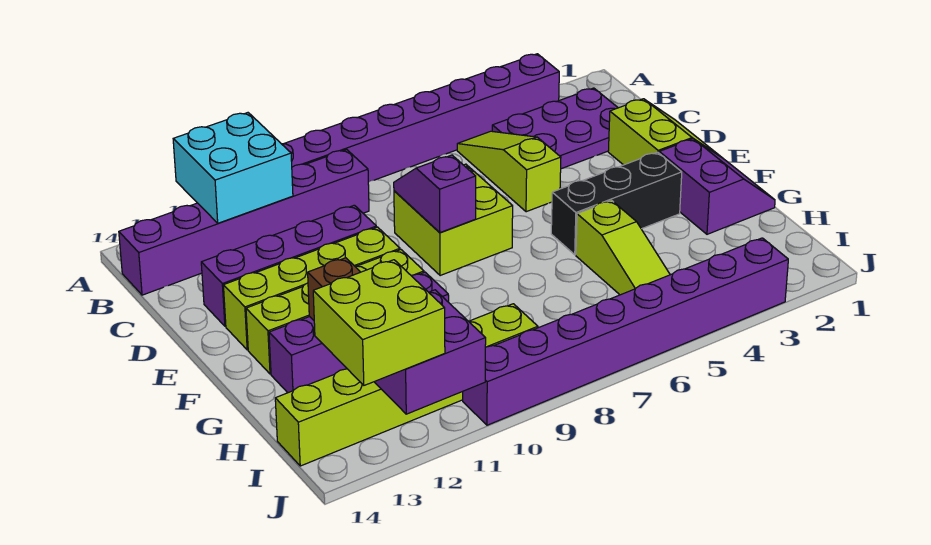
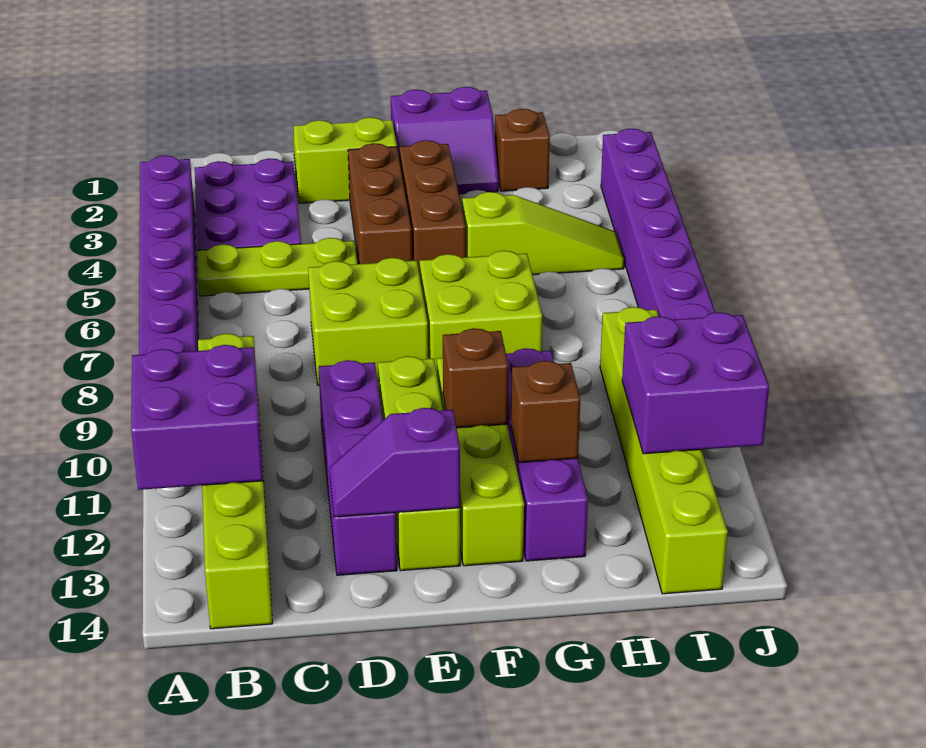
cyan 2x2 brick [173,113,293,223] -> purple 2x2 brick [131,345,263,490]
lime 1x3 slope [457,131,561,212] -> lime 1x3 plate [197,238,358,296]
purple 1x6 brick [119,150,369,295] -> lime 1x6 brick [198,334,273,629]
purple 1x2 slope [394,155,476,233] -> purple 1x2 slope moved to [330,408,460,517]
none -> brown 1x3 brick [348,143,412,264]
purple 2x2 slope [659,139,775,234] -> purple 2x2 slope turned to [391,87,499,194]
black 1x3 brick [551,152,682,255] -> brown 1x3 brick [400,140,466,275]
none -> brown 1x1 brick [443,328,508,428]
none -> brown 1x1 brick [495,109,550,191]
lime 2x2 brick [313,260,445,385] -> lime 2x2 brick moved to [420,251,542,373]

